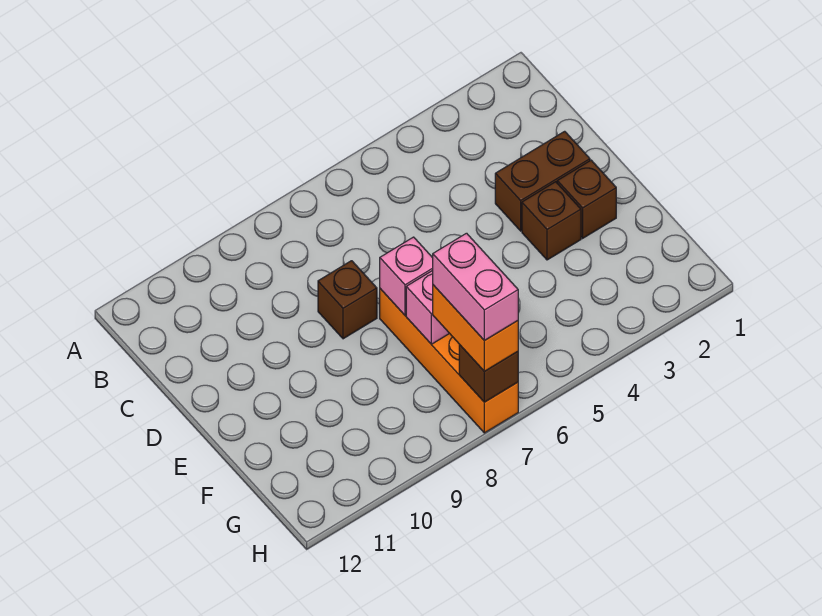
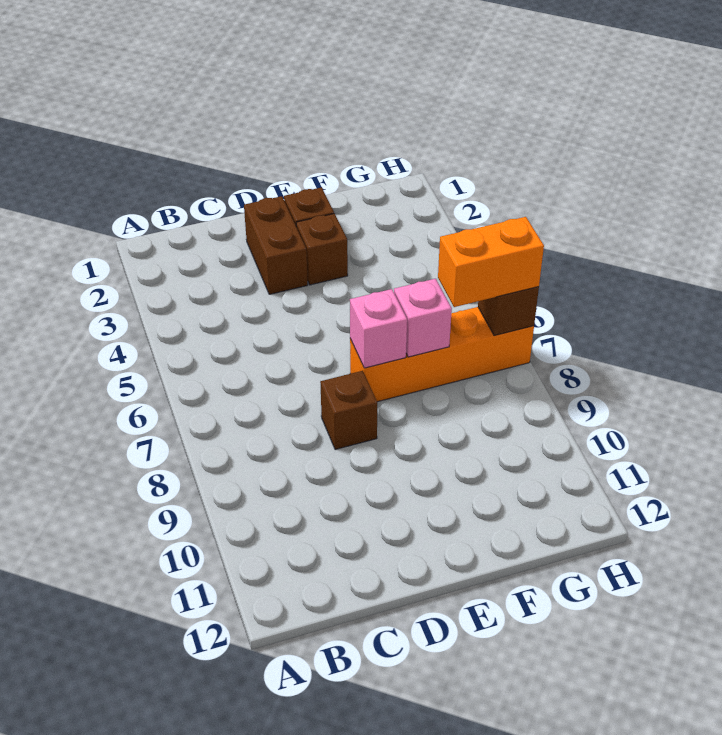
pink 1x2 brick [433,233,518,341] -> none

